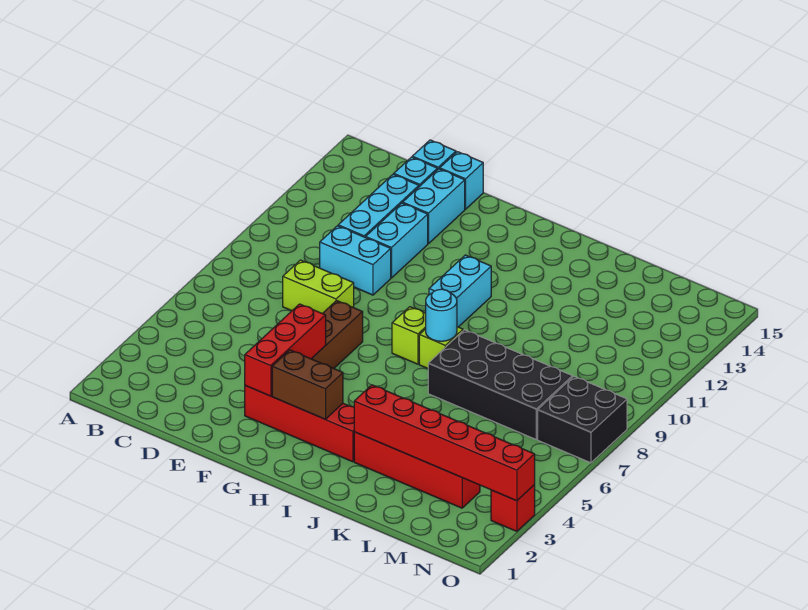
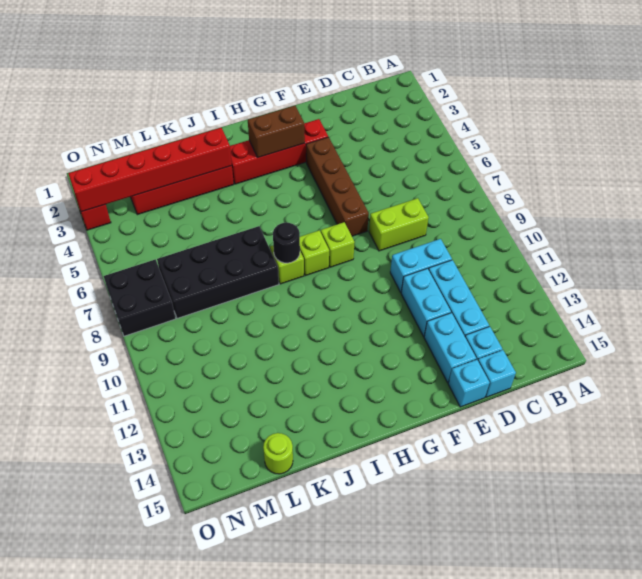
red 1x3 brick [245,304,326,396] -> none
none -> lime 1x1 brick [321,222,355,267]
cyan 1x2 brick [429,255,491,327] -> none
cyan 1x1 round brick [426,289,457,341] -> black 1x1 round brick [273,223,300,263]
none -> lime 1x1 round brick [263,433,293,474]

